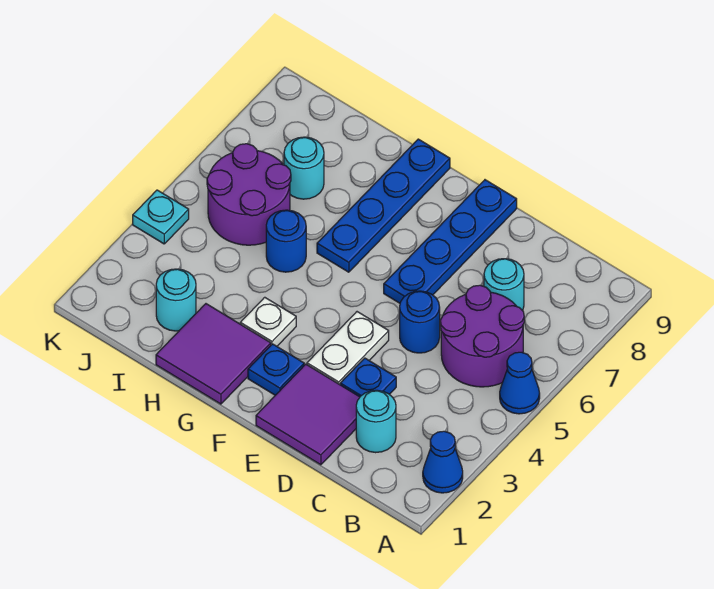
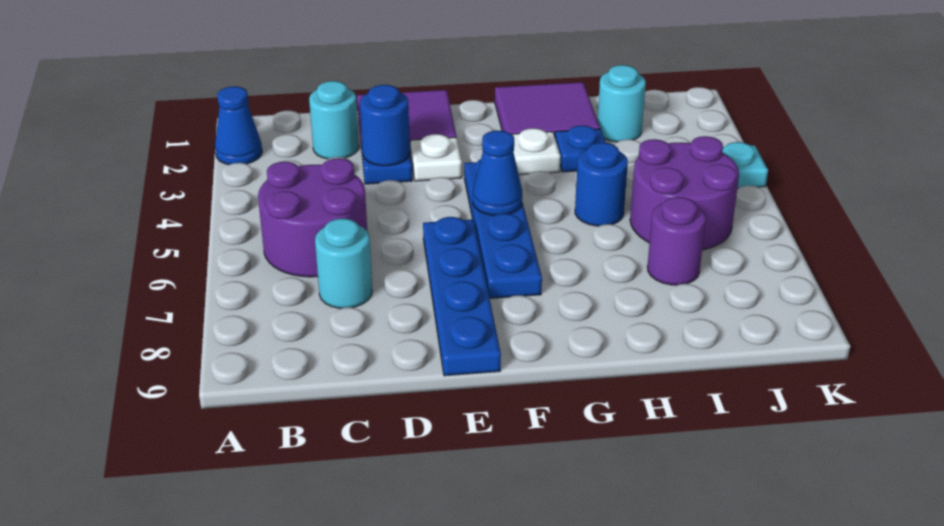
blue 1x1 cone [500,352,540,414] -> blue 1x1 cone moved to [473,131,522,215]
blue 1x1 round brick [400,291,440,353] -> blue 1x1 round brick moved to [360,85,410,166]
white 1x2 plate [307,312,389,385] -> white 1x1 plate [410,134,462,181]
blue 1x1 plate [248,344,304,395] -> blue 1x1 plate moved to [555,126,606,172]
blue 1x4 plate [317,139,450,272] -> blue 1x4 plate moved to [464,159,542,298]
cyan 1x1 round brick [284,137,324,199] -> purple 1x1 round brick [647,197,706,285]

